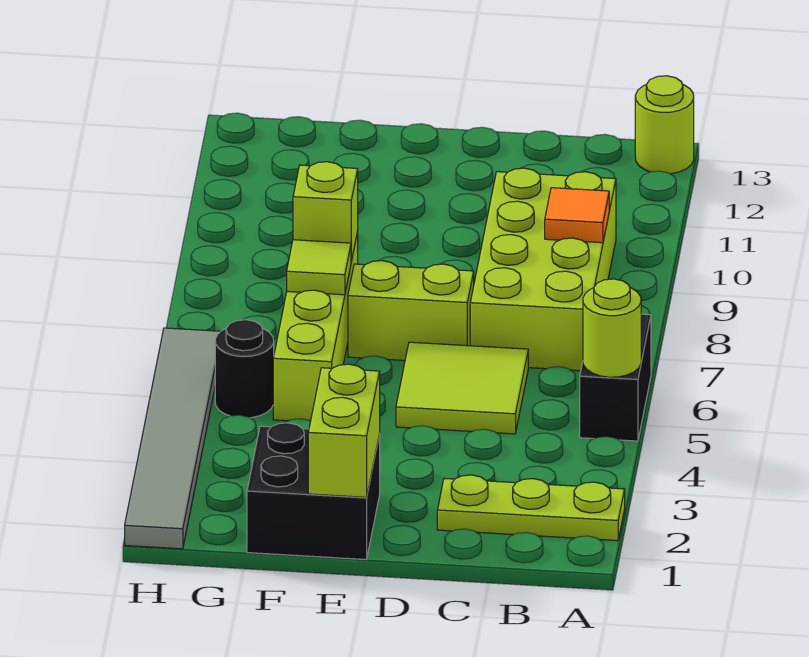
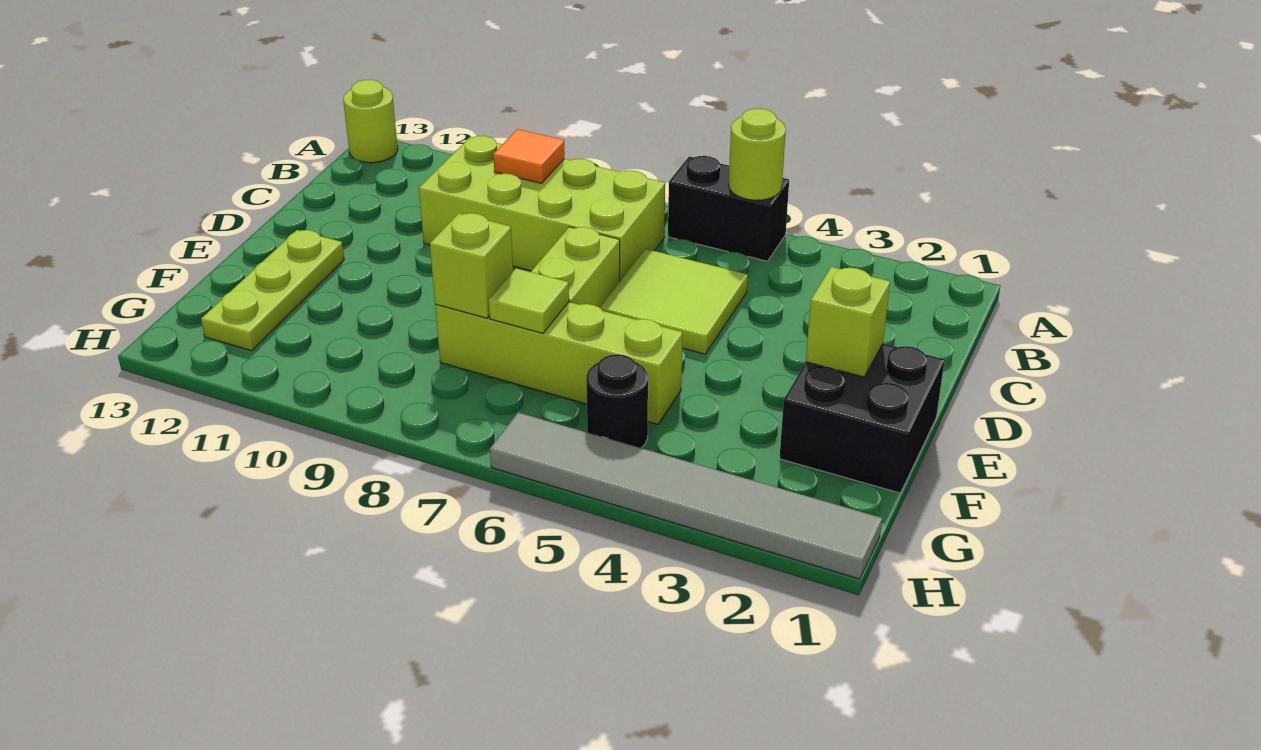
lime 1x3 plate [437,475,625,541] -> lime 1x3 plate moved to [201,230,344,351]
lime 1x2 brick [308,364,380,497] -> lime 1x1 brick [806,267,890,377]

